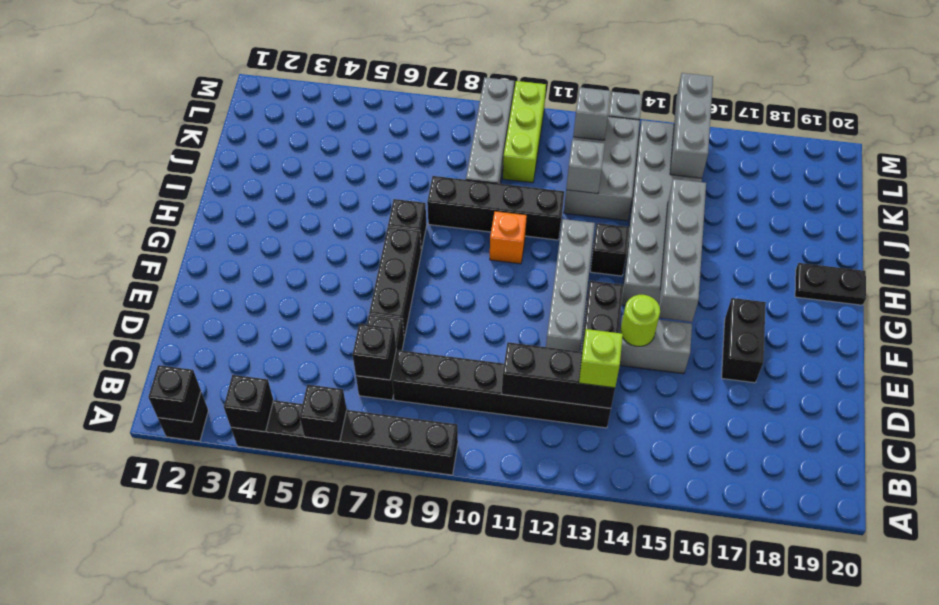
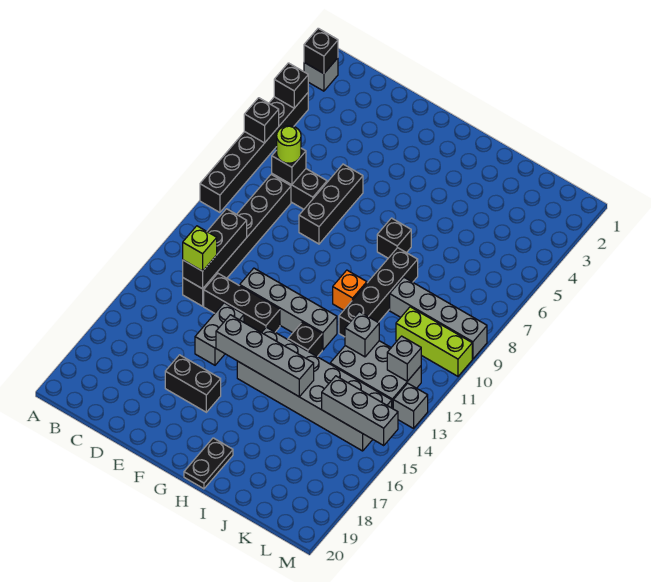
black 1x1 brick [158,392,208,441] -> grey 1x1 brick [304,58,338,91]
black 1x3 brick [369,227,421,338] -> black 1x3 brick turned to [299,164,363,244]
lime 1x1 round brick [621,295,660,346] -> lime 1x1 round brick moved to [277,126,301,163]

